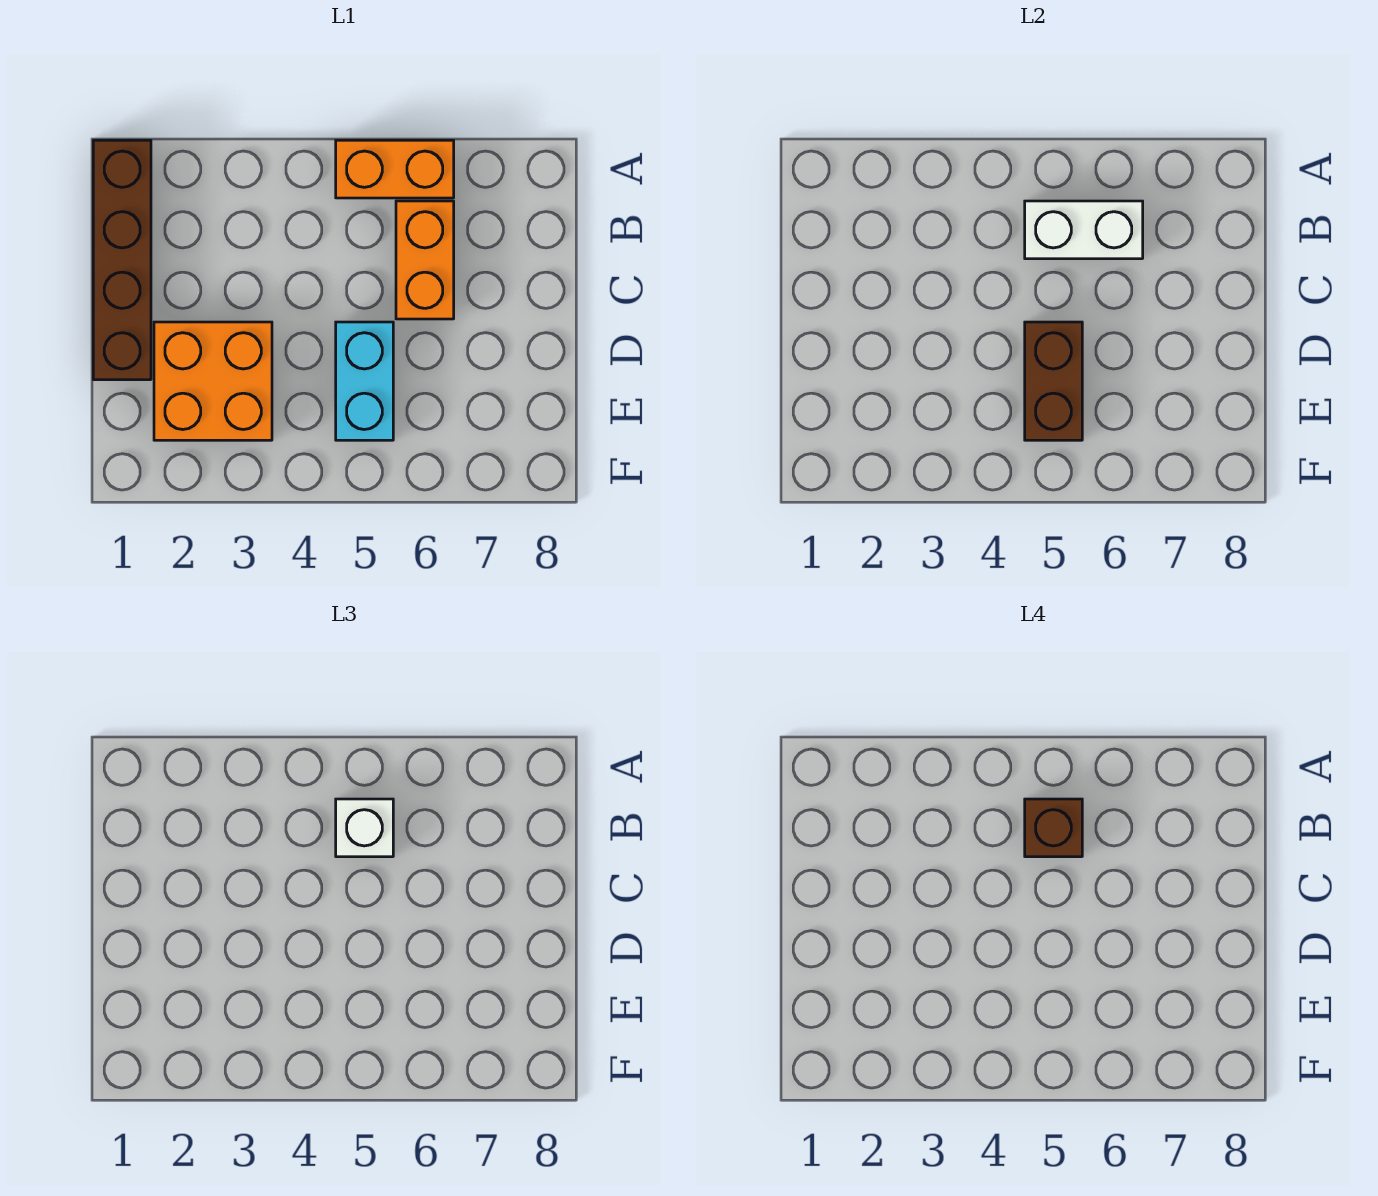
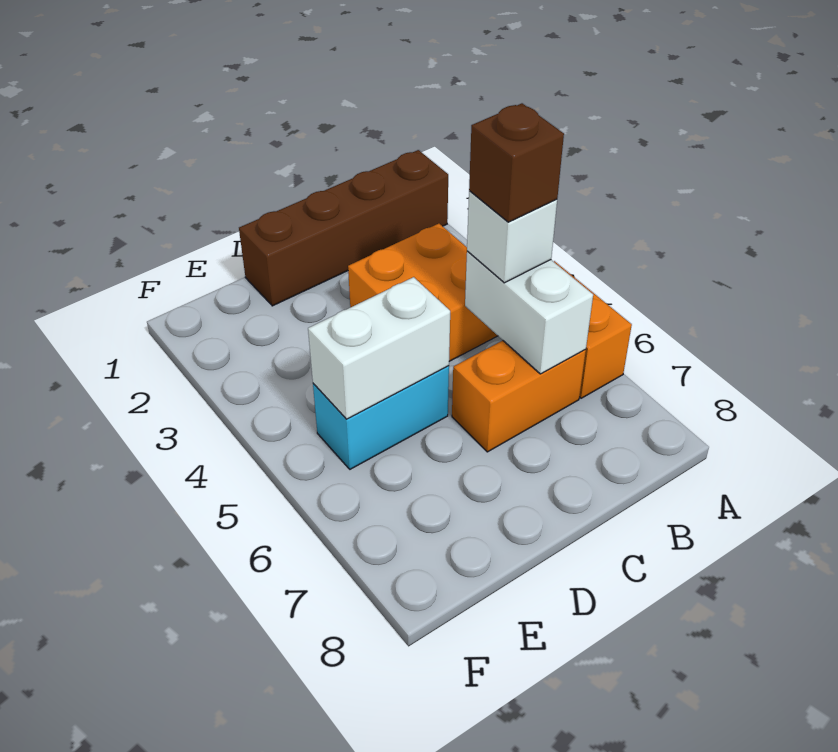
orange 2x2 brick [154,322,272,440] -> orange 2x2 brick moved to [348,224,498,361]
brown 1x2 brick [1025,322,1082,440] -> white 1x2 brick [308,277,450,419]

